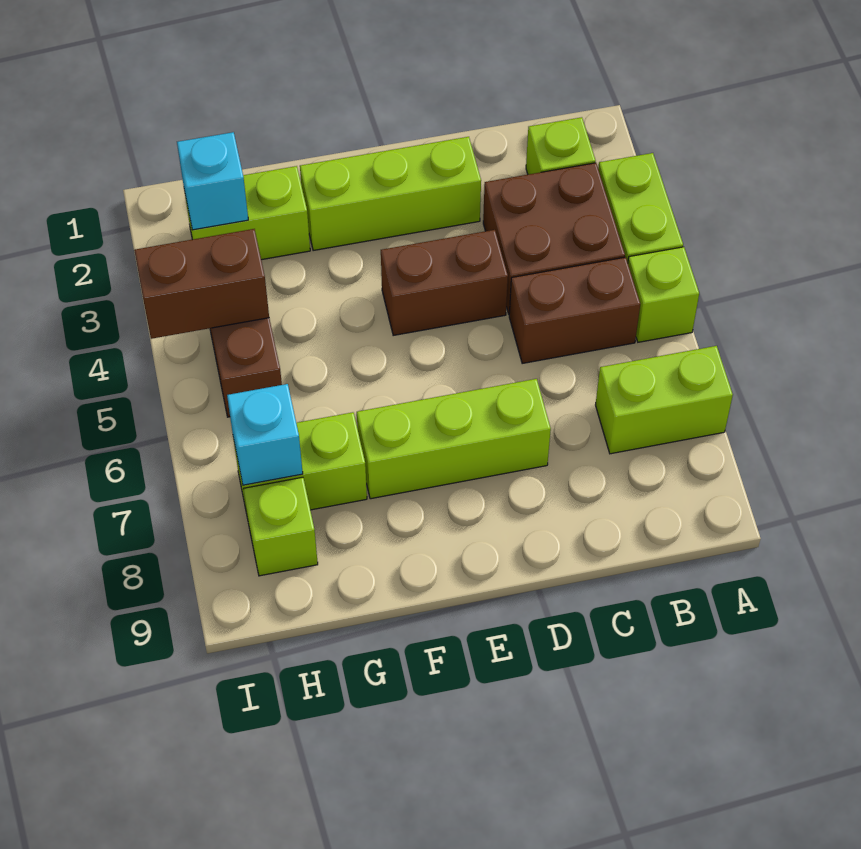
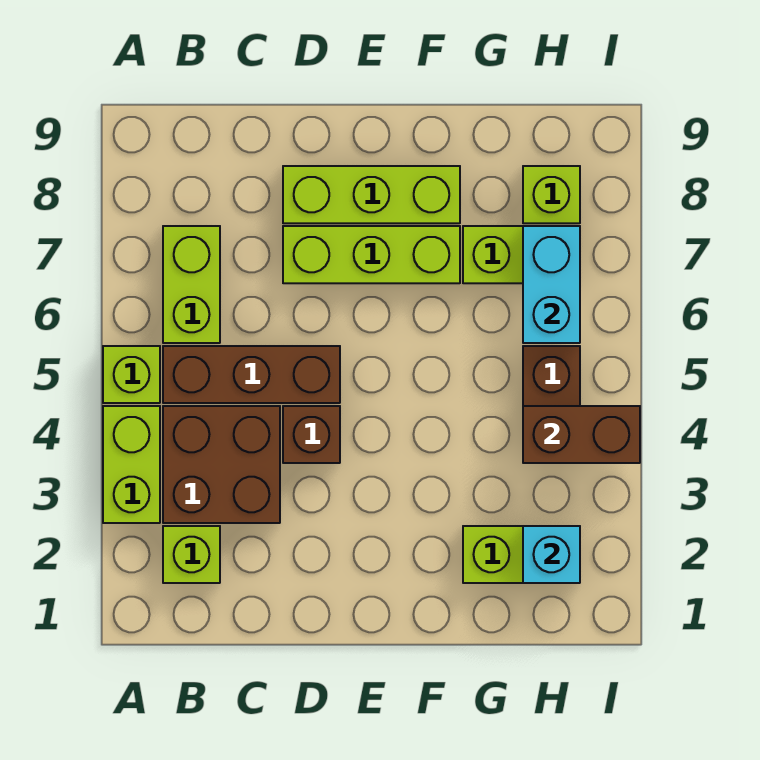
lime 1x2 brick [596,346,733,454] -> lime 1x2 brick turned to [163,226,220,343]
brown 1x2 brick [509,257,640,364] -> brown 1x3 brick [163,346,340,403]
lime 1x3 brick [300,137,481,251] -> lime 1x3 brick moved to [283,166,460,223]
brown 1x2 brick [381,230,508,335] -> brown 1x1 brick [283,406,340,463]
cyan 1x1 brick [227,384,303,485] -> cyan 1x2 brick [523,226,580,343]

